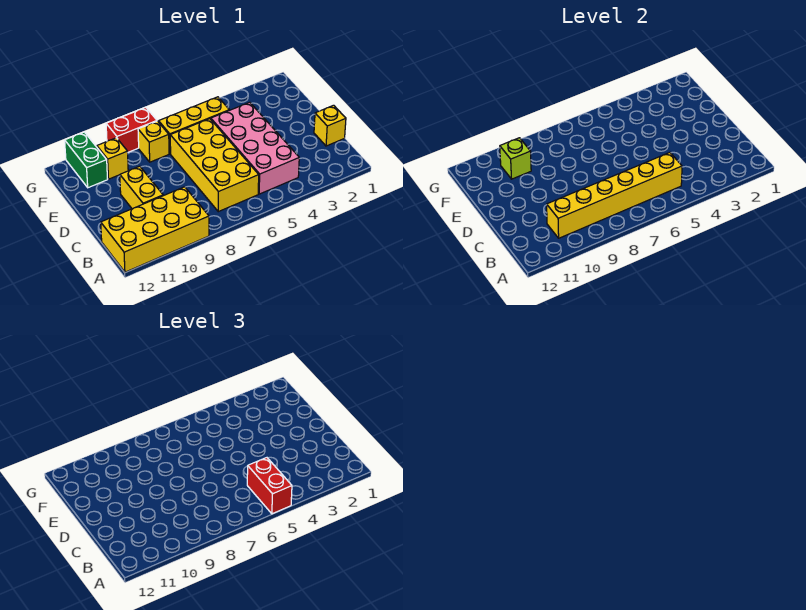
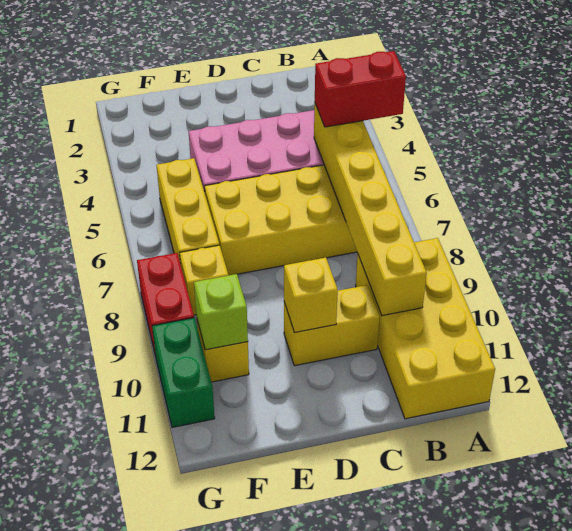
yellow 1x1 brick [314,105,346,146] -> yellow 1x1 brick moved to [284,258,338,332]
green 1x2 brick [65,132,108,188] -> green 1x2 brick turned to [152,318,215,427]

